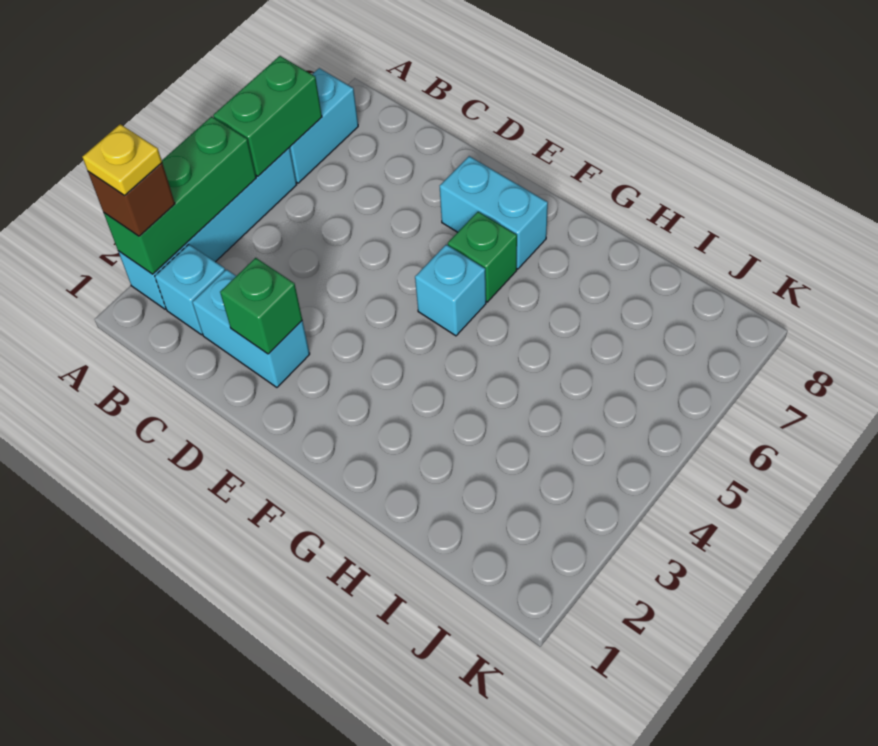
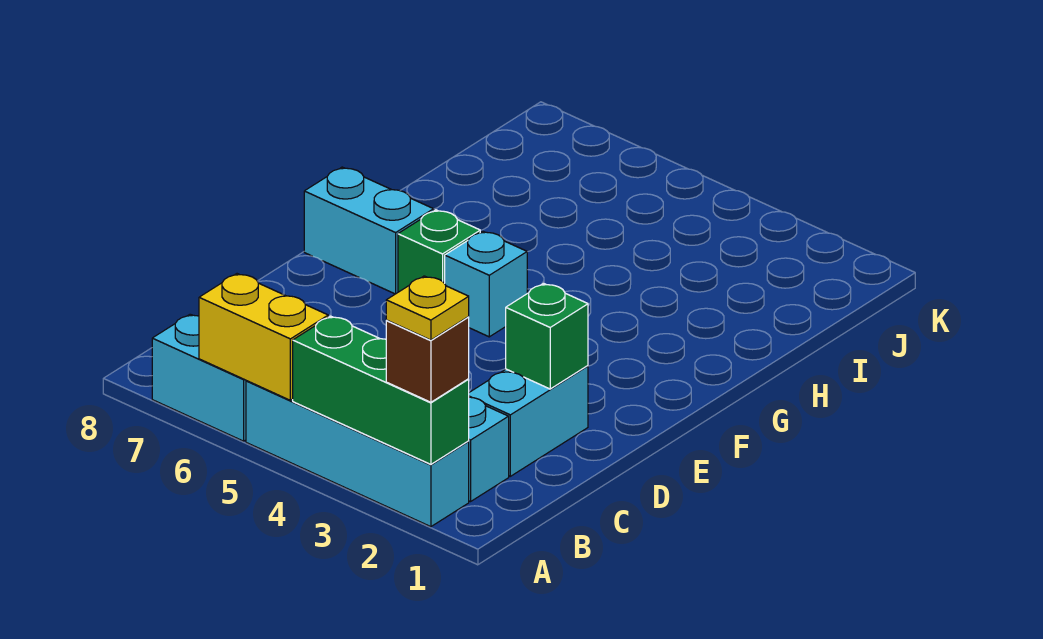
green 1x2 brick [213,56,322,176] -> yellow 1x2 brick [199,274,328,400]
cyan 1x2 brick [440,156,548,269] -> cyan 1x2 brick turned to [304,167,434,294]

